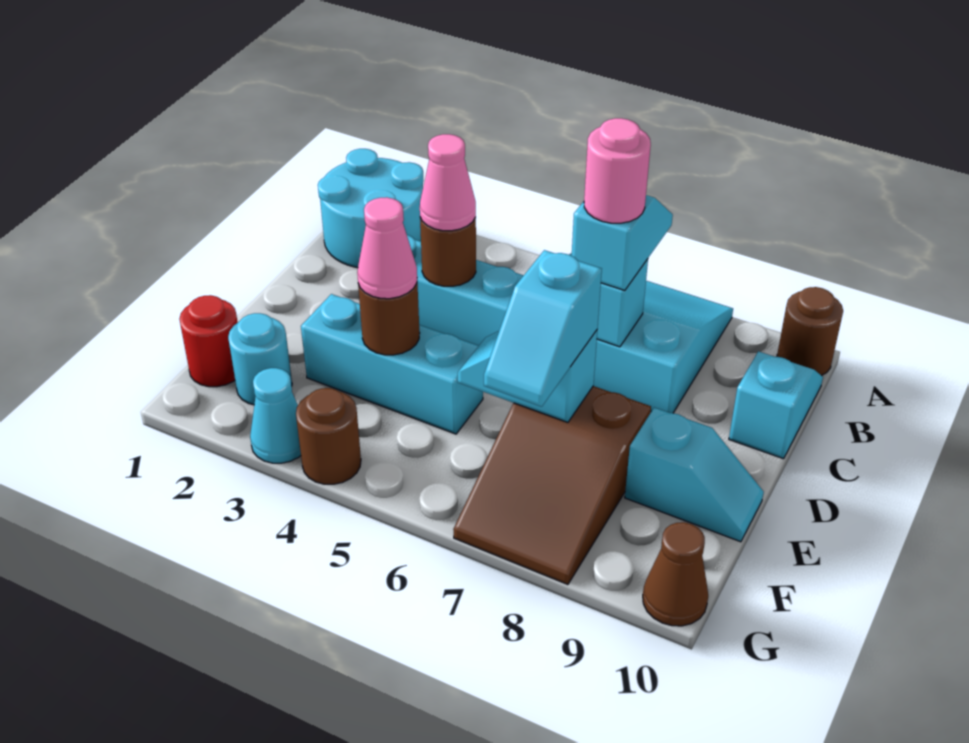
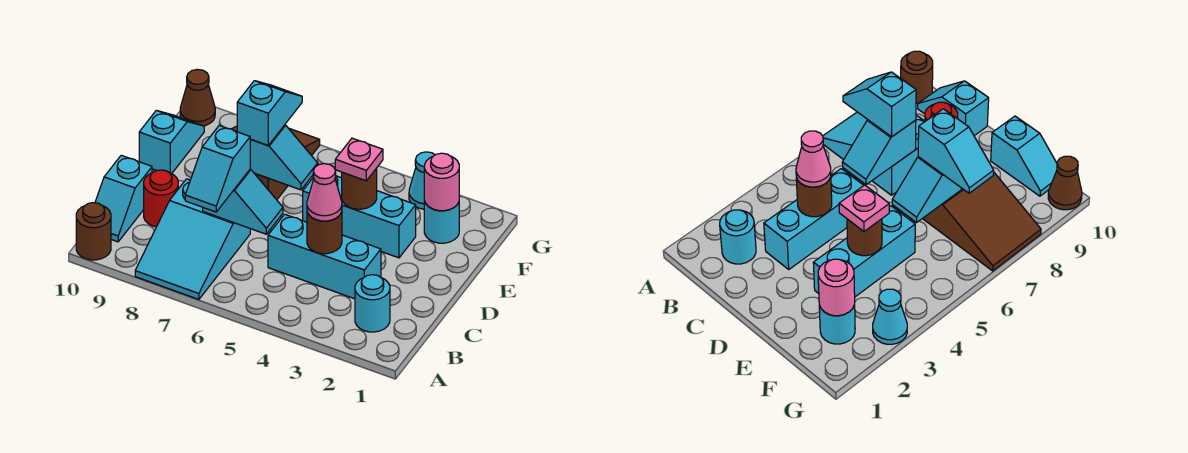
cyan 2x2 round brick [318,149,424,268] -> cyan 1x1 round brick [355,275,390,332]
pink 1x1 round brick [584,118,651,223] -> pink 1x1 round brick moved to [424,153,459,211]
pink 1x1 cone [357,197,417,299] -> pink 1x1 plate [335,138,383,181]
cyan 1x2 slope [625,408,764,542] -> cyan 1x2 slope turned to [139,110,204,174]
red 1x1 round brick [179,295,238,387] -> red 1x1 round brick moved to [144,170,178,227]
brown 1x1 round brick [296,388,361,484] -> none

